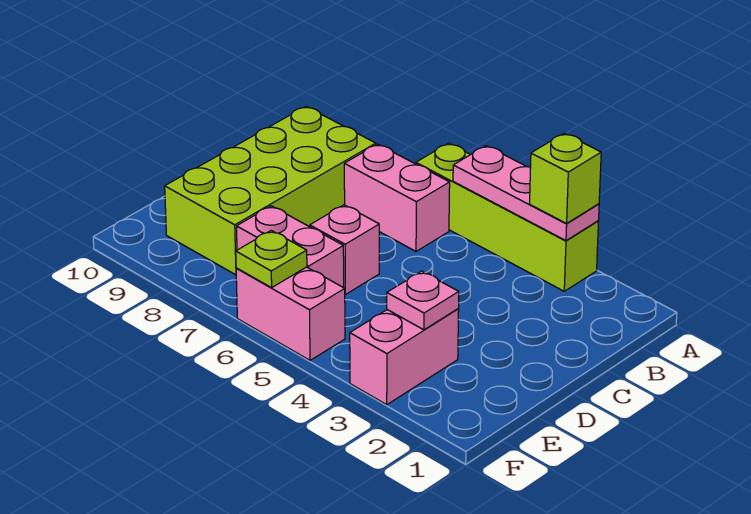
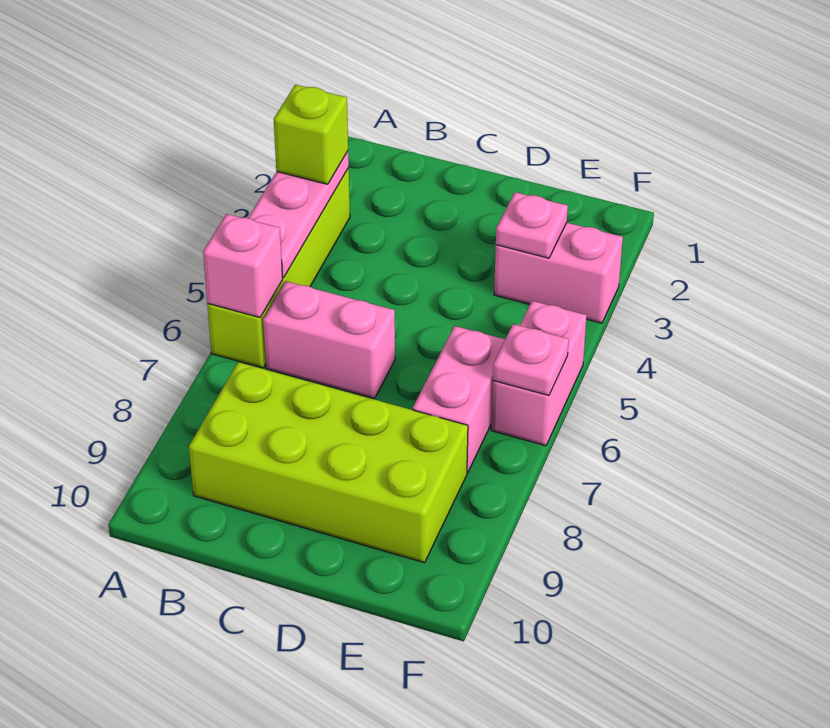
pink 1x2 brick [344,144,450,251] -> pink 1x2 brick turned to [263,281,395,399]
pink 1x1 brick [310,205,379,294] -> pink 1x1 brick moved to [203,214,283,317]
lime 1x1 plate [236,231,307,288] -> pink 1x1 plate [493,324,569,395]

